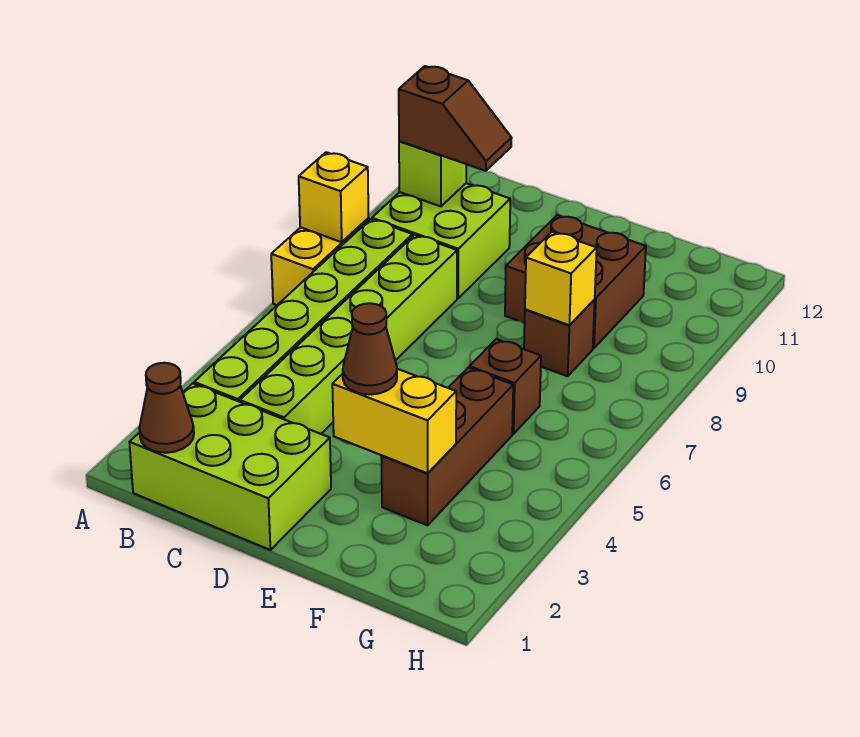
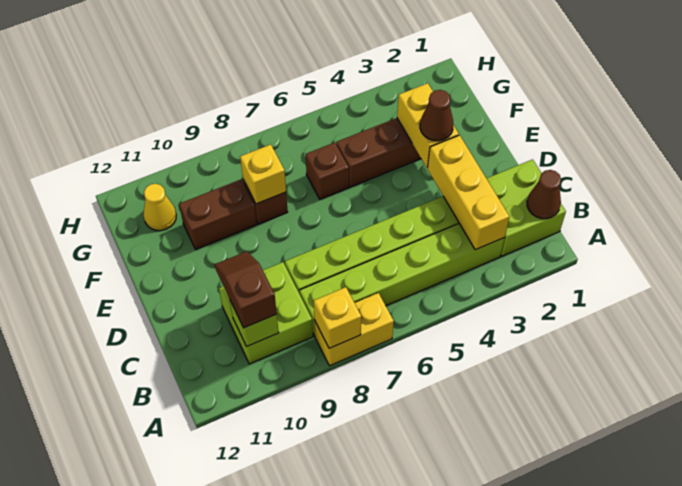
lime 2x3 brick [129,383,331,550] -> lime 2x2 brick [486,159,566,256]
none -> yellow 1x3 brick [428,135,509,250]
brown 2x2 brick [505,215,646,348] -> brown 1x2 brick [179,180,257,249]
none -> yellow 1x1 cone [143,184,176,231]

